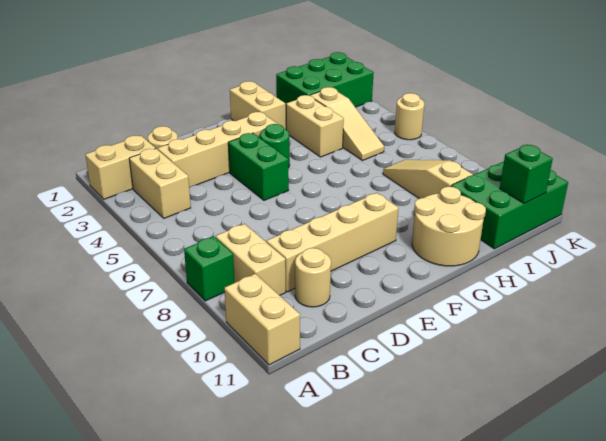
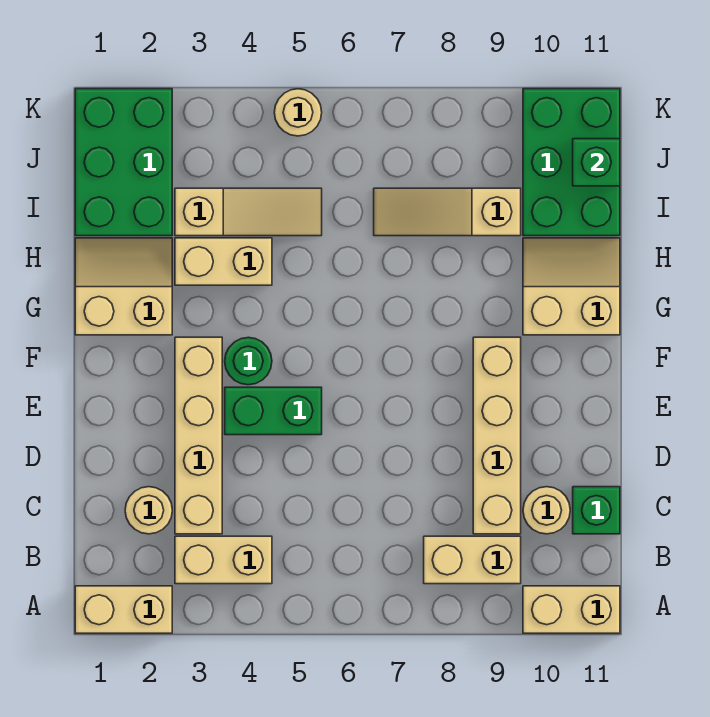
tan 1x2 brick [85,136,156,199] -> tan 1x2 brick turned to [75,586,172,633]
green 1x1 brick [184,237,235,301] -> green 1x1 brick moved to [573,487,620,534]
tan 2x2 round brick [412,187,486,266] -> tan 2x2 slope [523,238,620,335]

